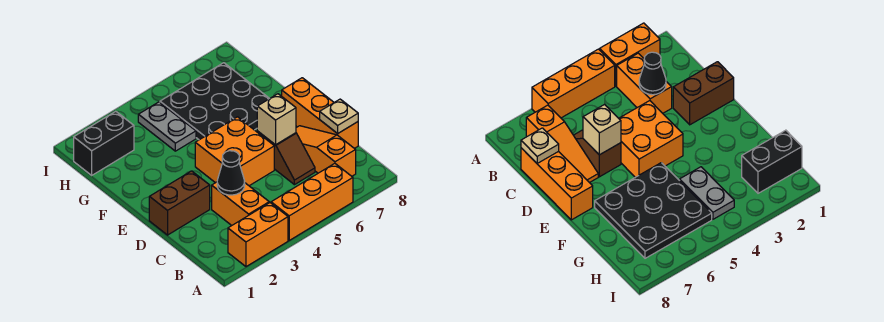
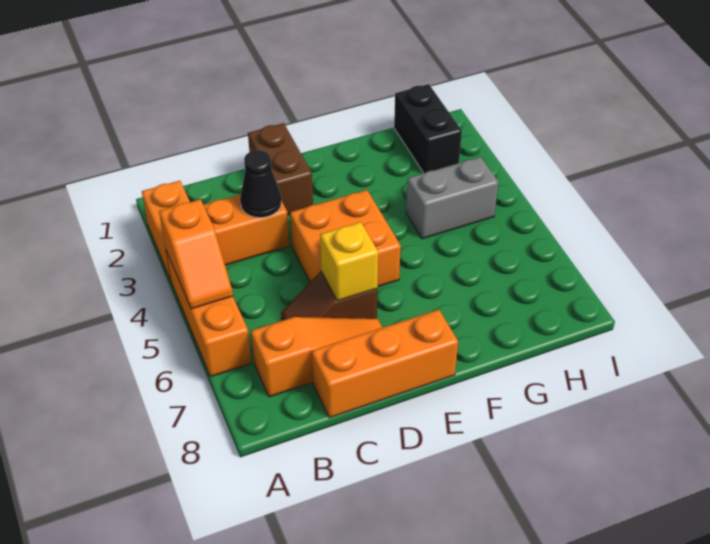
none -> orange 1x2 slope [159,199,233,309]
tan 1x1 plate [320,99,358,134] -> none
tan 1x1 brick [257,94,296,145] -> yellow 1x1 brick [320,222,378,301]
black 3x3 plate [160,63,269,140] -> none
grey 1x2 plate [138,102,196,151] -> grey 1x2 brick [406,157,499,239]

